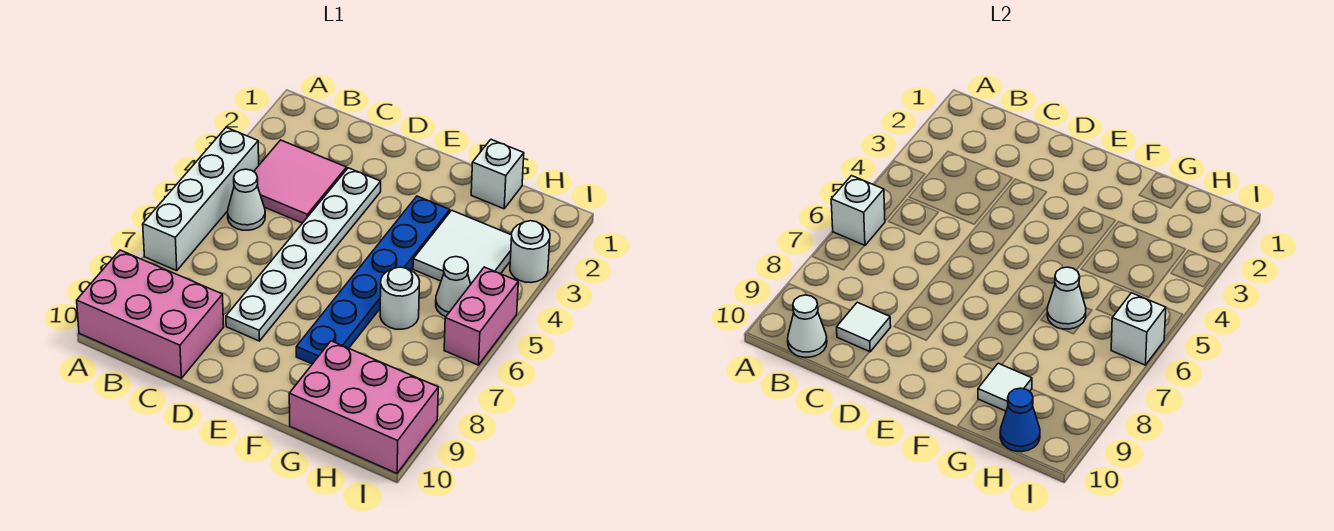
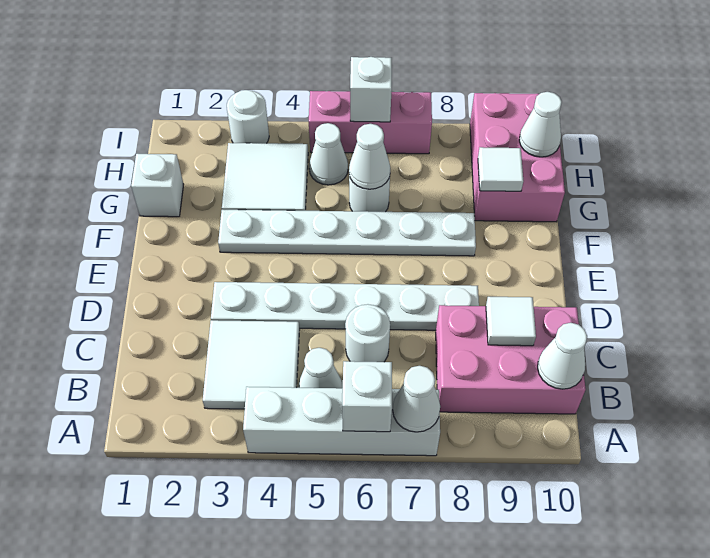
none -> white 1x1 cone [393,366,440,432]
pink 2x3 brick [77,250,224,378] -> pink 2x3 brick turned to [436,305,586,414]
pink 2x2 tile [254,140,347,223] -> white 2x2 tile [203,320,299,409]
none -> white 1x1 round brick [345,304,390,362]
blue 1x6 plate [296,196,450,364] -> white 1x6 plate [218,210,476,256]
blue 1x1 cone [1000,388,1040,452] -> white 1x1 cone [519,92,562,157]
pink 1x2 brick [444,267,518,365] -> pink 1x3 brick [309,91,432,154]

